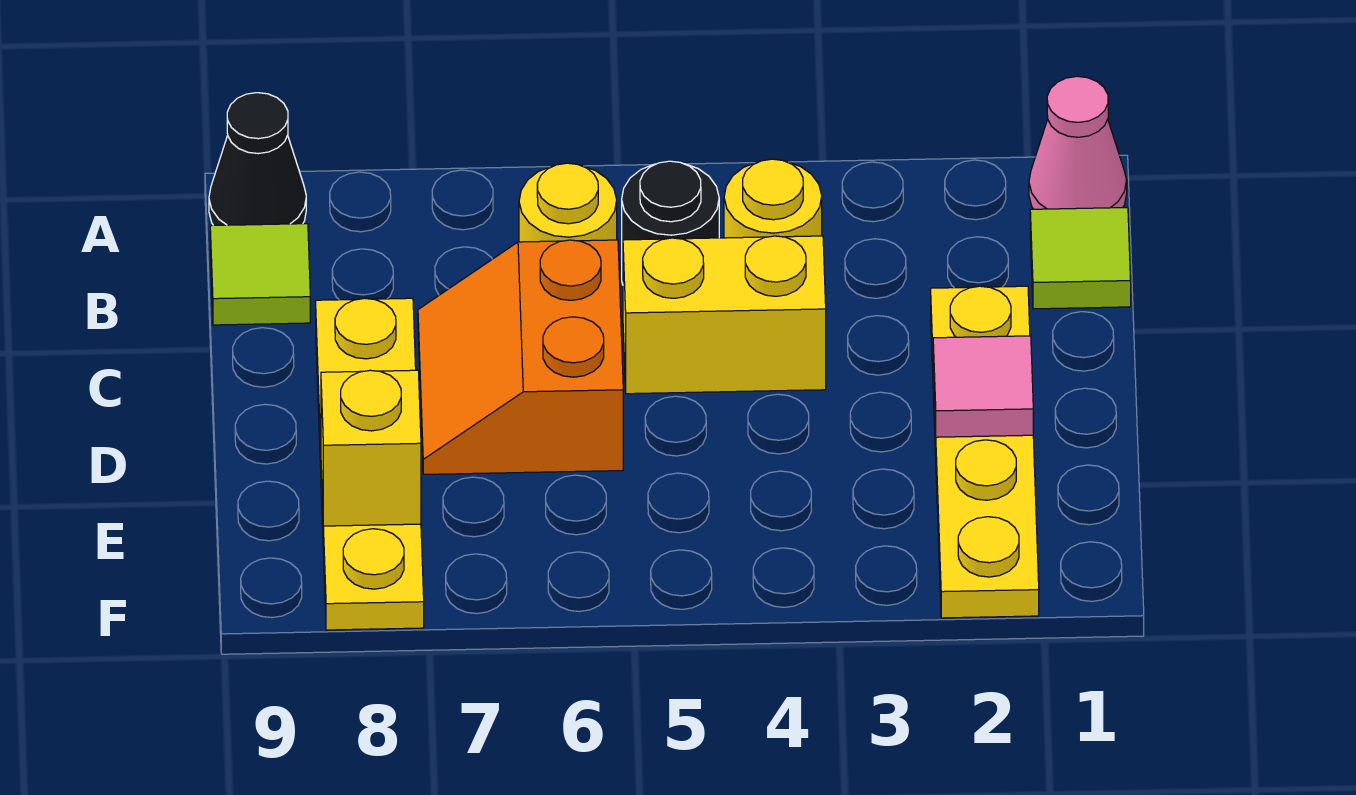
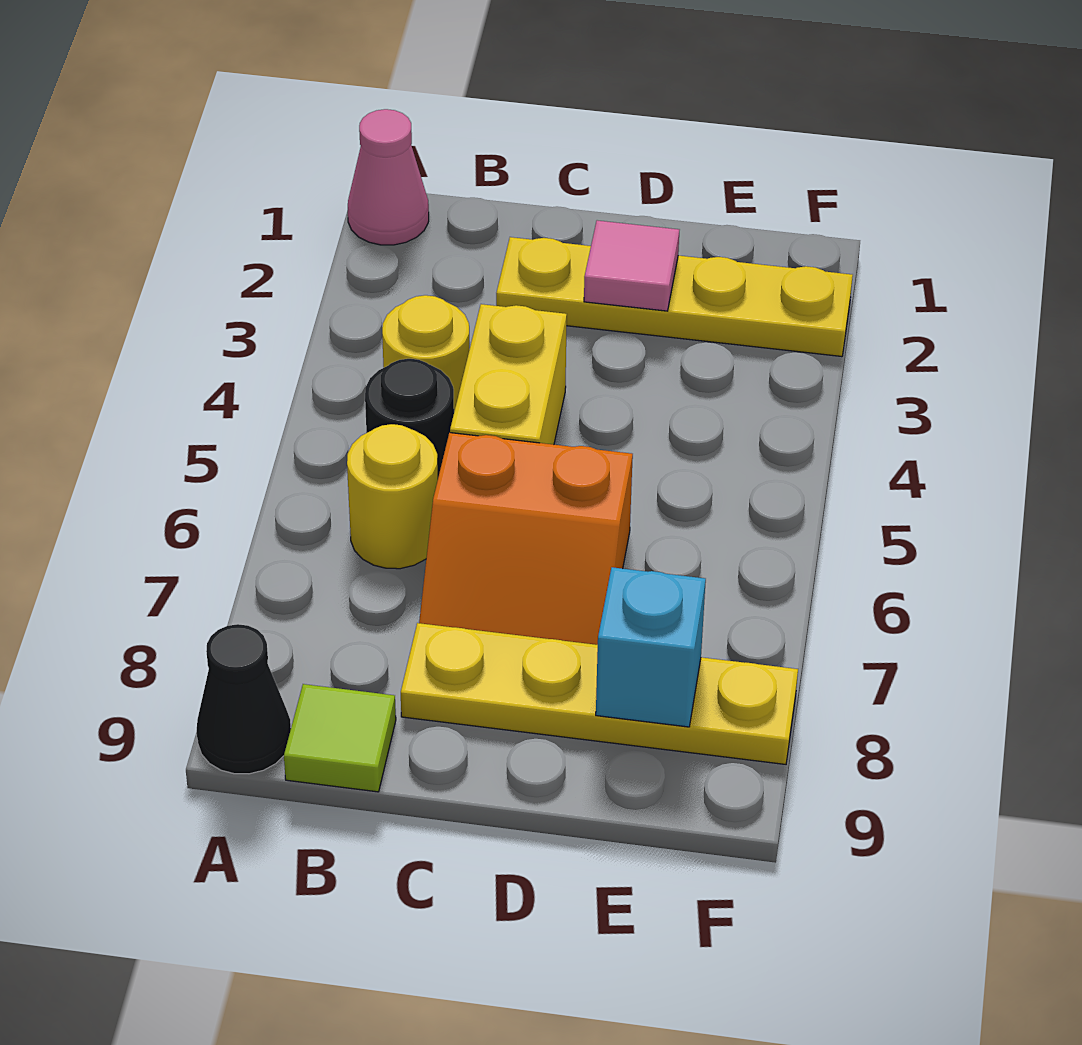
lime 1x1 tile [1030,207,1131,309] -> none
yellow 1x1 brick [321,370,421,526] -> cyan 1x1 brick [596,567,706,727]

